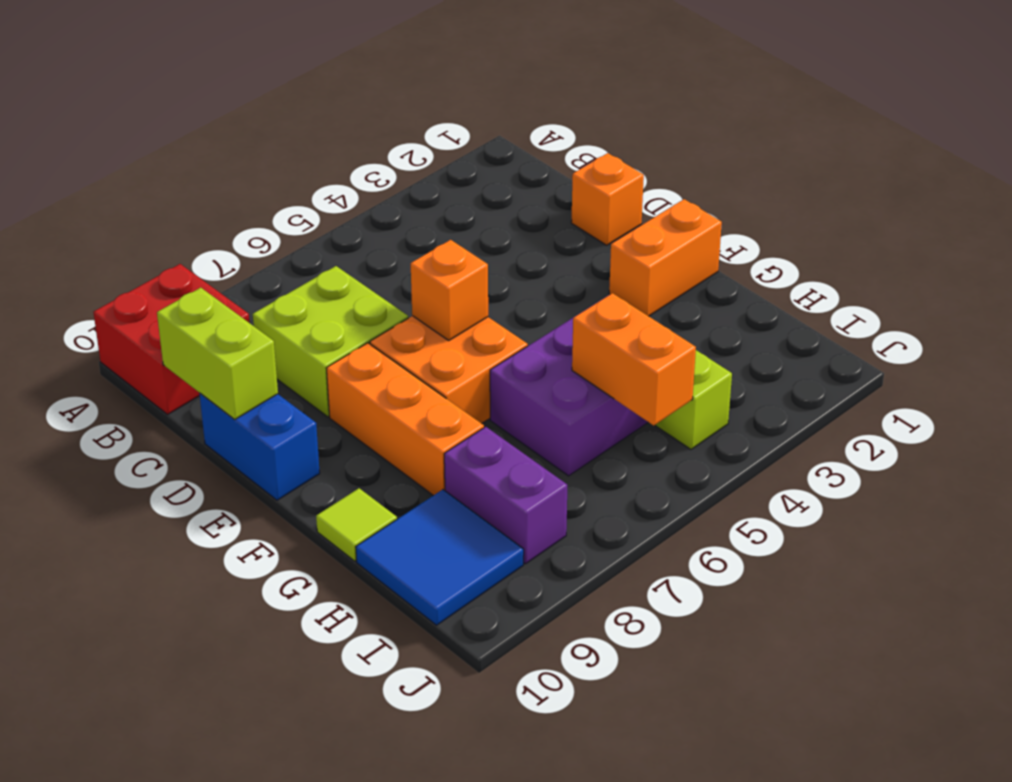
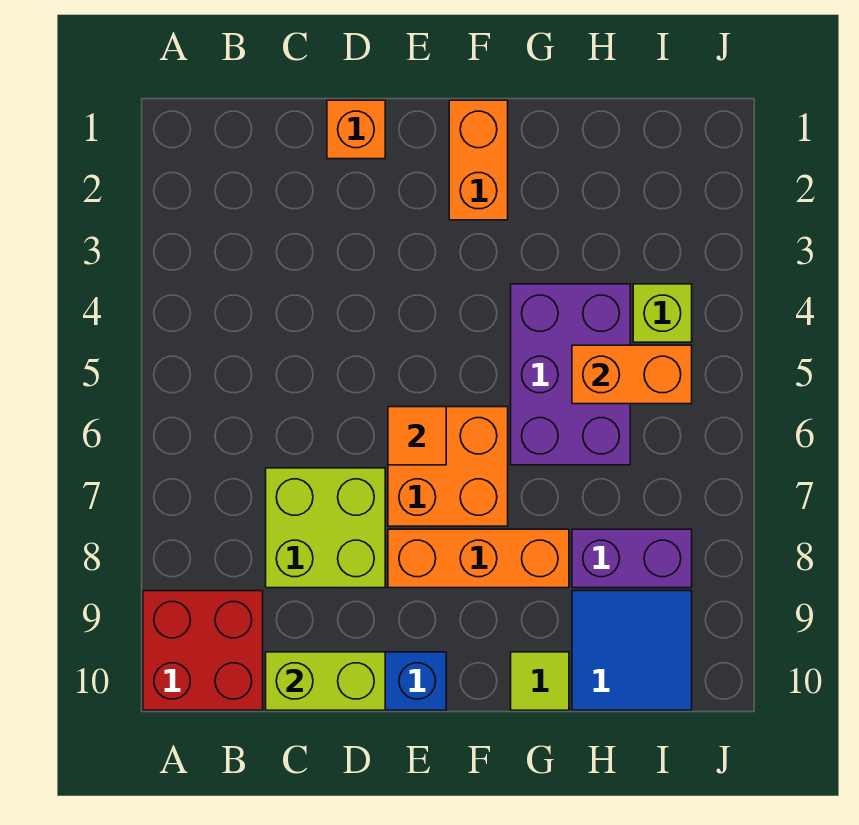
orange 1x1 brick [411,240,488,340] -> orange 1x1 tile [388,407,446,465]

